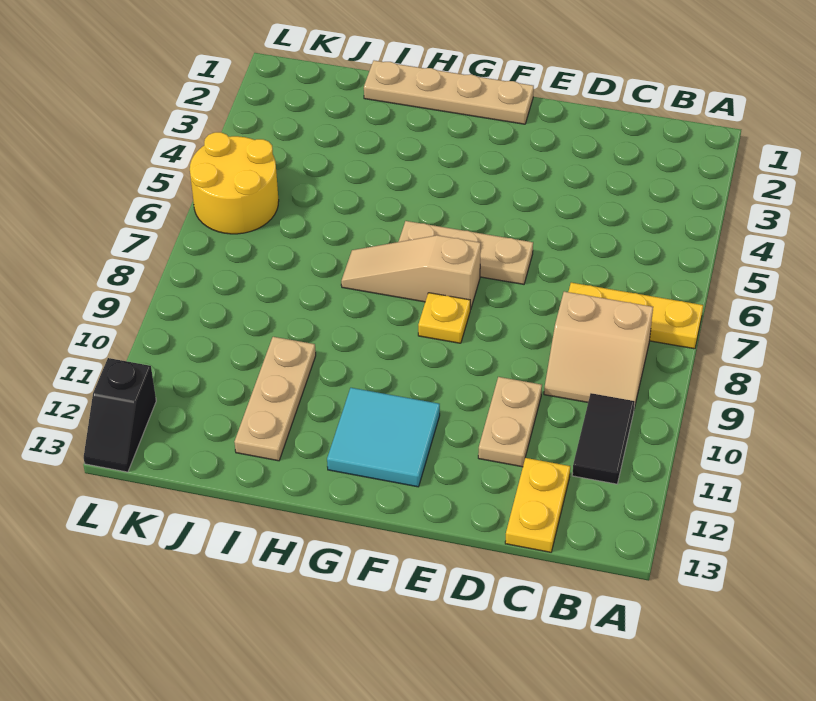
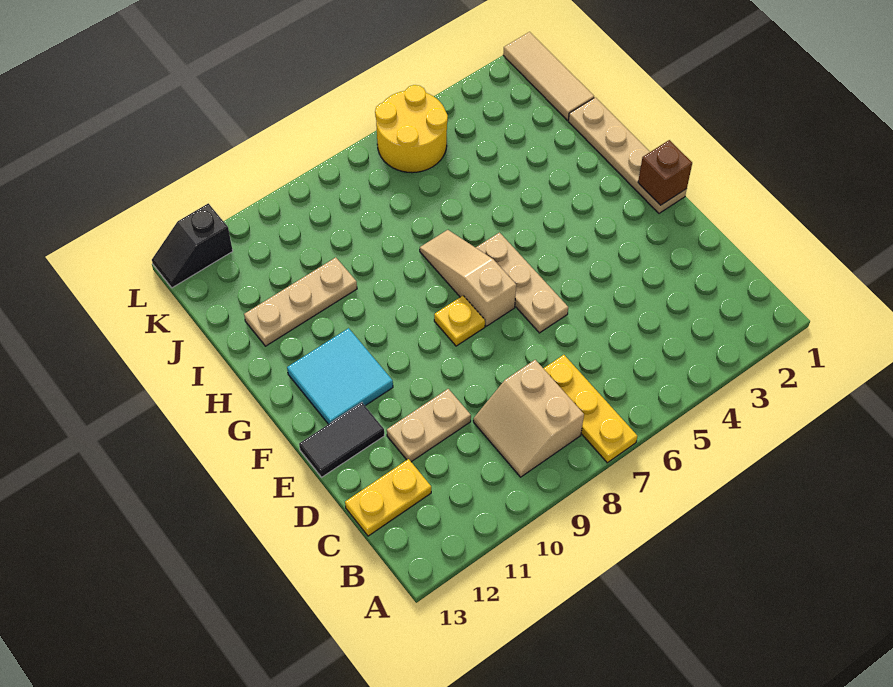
black 1x2 tile [572,393,635,484] -> black 1x2 tile moved to [299,403,384,477]
none -> brown 1x1 brick [638,140,692,205]
none -> tan 1x3 tile [503,32,594,120]

